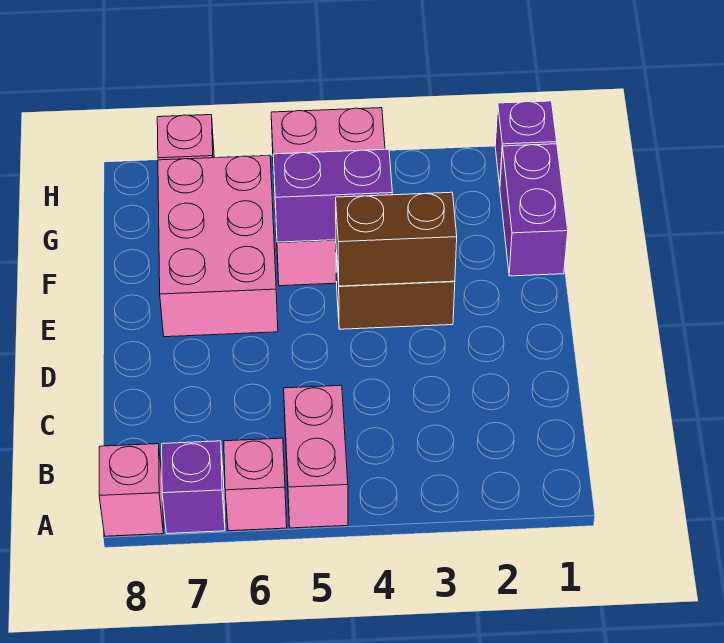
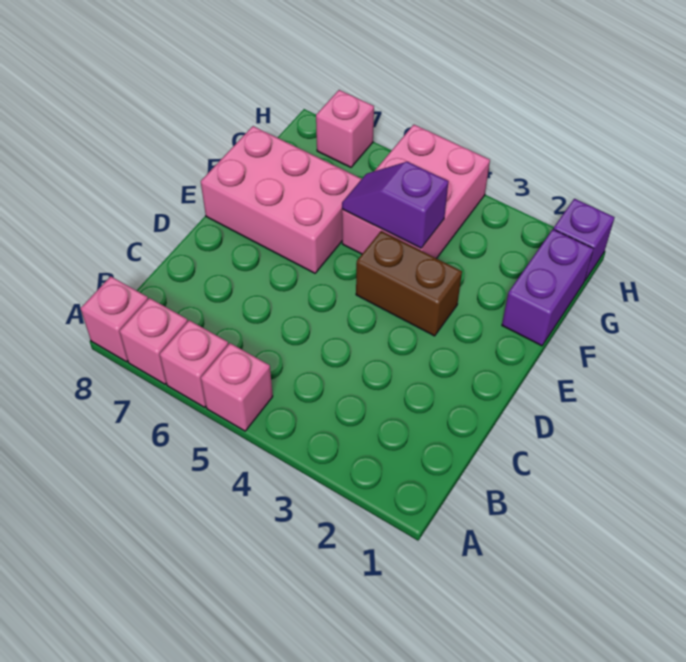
pink 1x2 brick [284,385,348,528] -> pink 1x1 brick [201,343,273,431]
purple 1x1 brick [162,441,225,534] -> pink 1x1 brick [120,298,188,384]
brown 1x2 brick [336,192,457,286] -> none
pink 2x3 brick [158,155,278,337] -> pink 2x3 brick turned to [201,126,361,273]
purple 1x2 brick [273,149,392,242] -> purple 1x2 slope [342,162,448,248]

